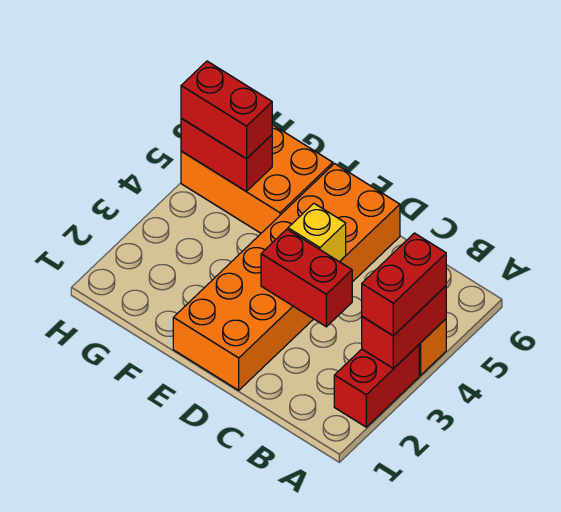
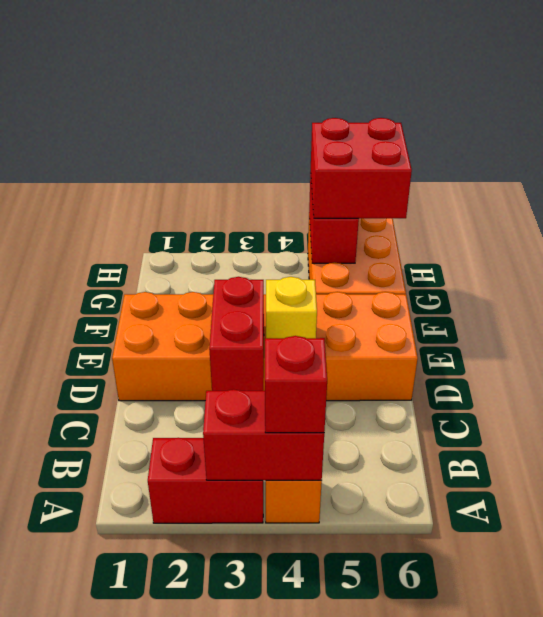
red 1x2 brick [362,233,446,336] -> red 1x1 brick [265,336,327,433]
red 1x2 brick [181,61,272,159] -> red 2x2 brick [311,118,412,218]

